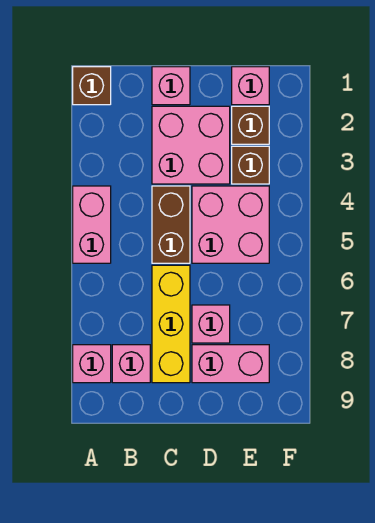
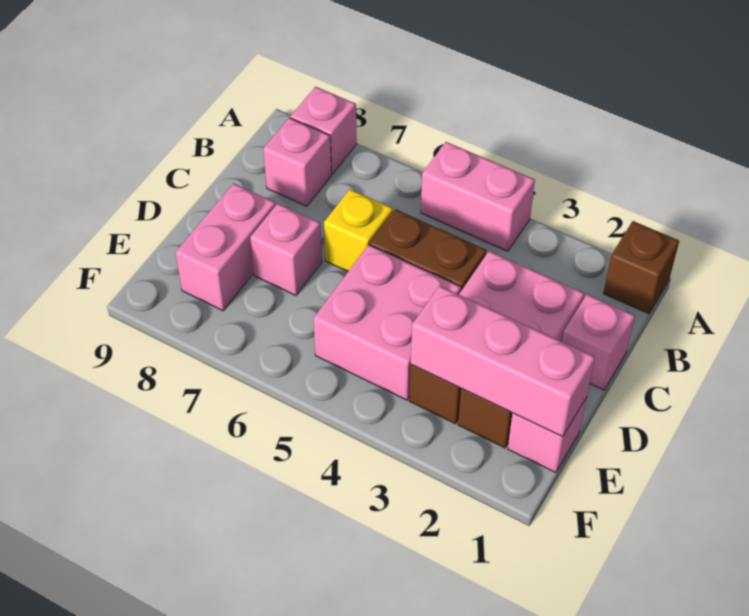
yellow 1x3 brick [152,265,190,383] -> yellow 1x1 brick [324,189,393,271]
none -> pink 1x3 brick [411,286,595,437]

